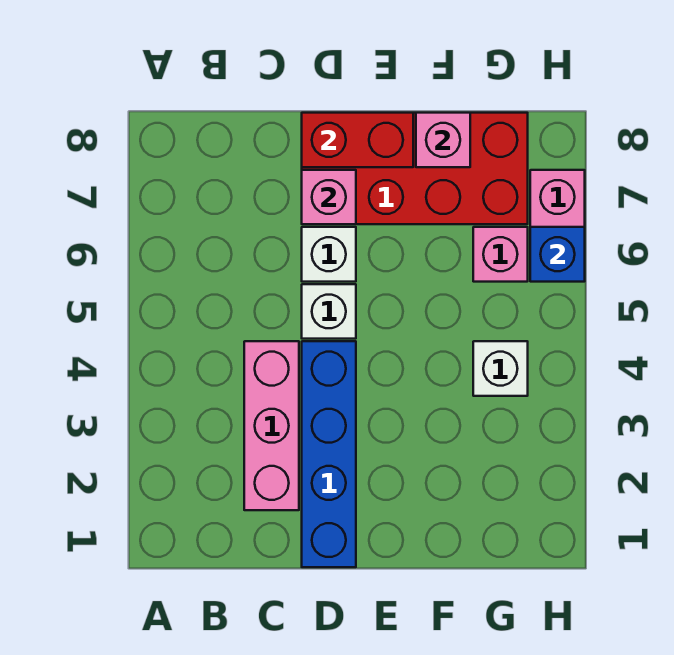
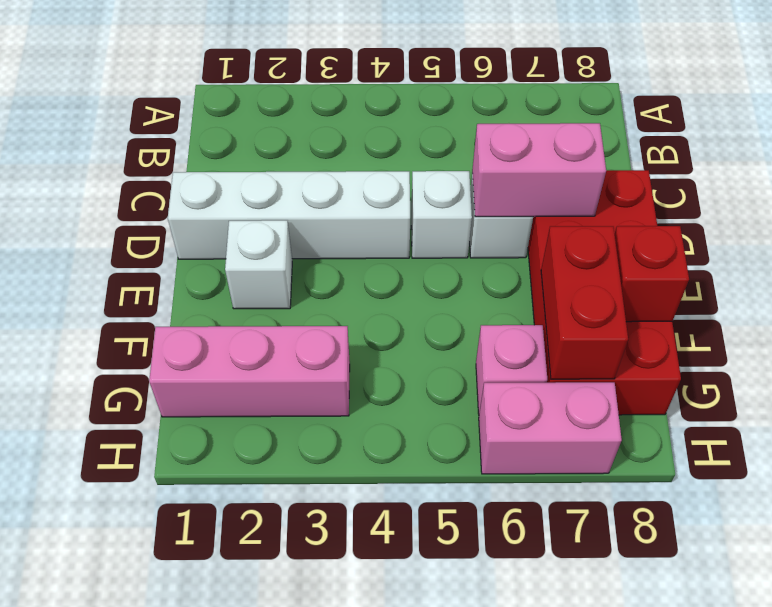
pink 1x3 brick [244,341,299,510] -> pink 1x3 brick moved to [149,326,350,417]
blue 1x4 brick [302,341,356,567] -> white 1x4 brick [168,171,410,259]
pink 1x1 brick [302,170,356,224] -> pink 1x2 brick [472,123,606,217]
red 1x2 brick [302,113,413,167] -> red 1x2 brick moved to [541,226,628,379]
pink 1x1 brick [416,113,470,167] -> red 1x1 brick [615,226,689,322]
white 1x1 brick [473,341,528,396] -> white 1x1 brick moved to [225,220,292,309]
blue 1x1 brick [530,227,585,282] -> none

